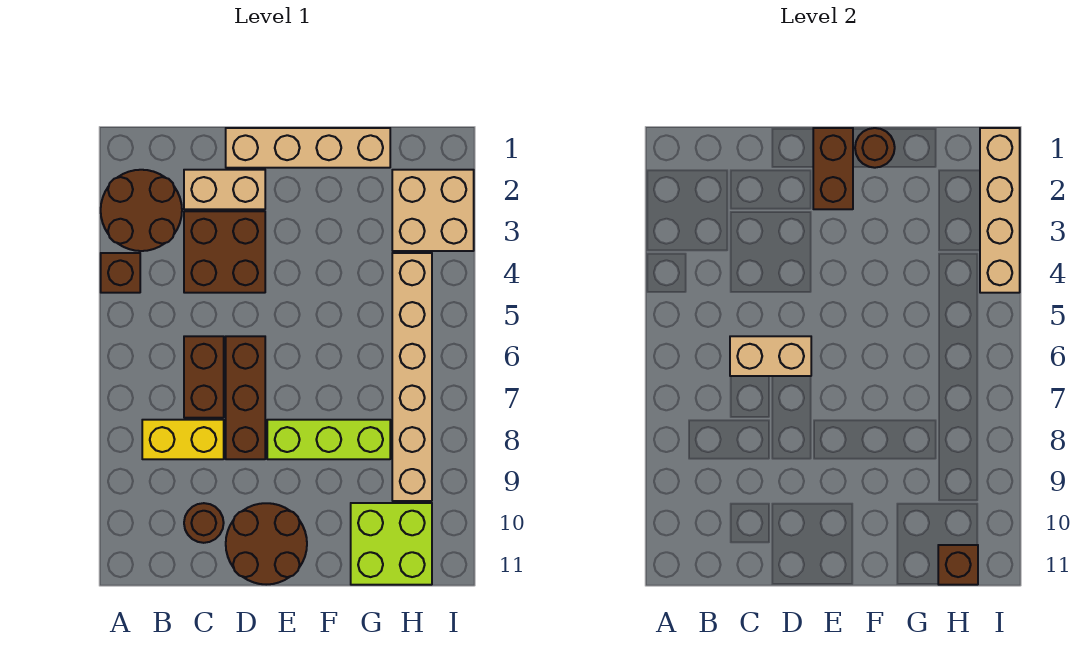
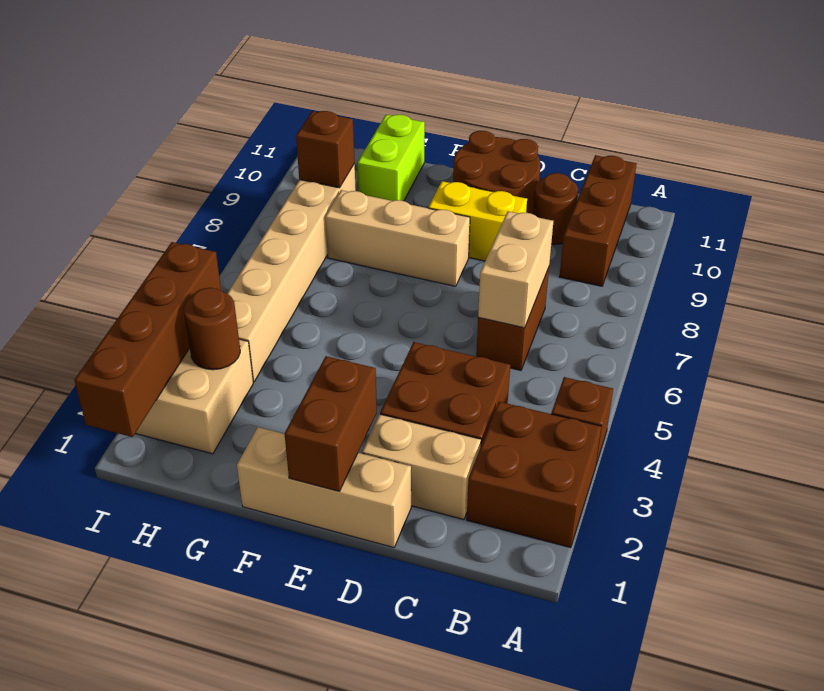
brown 2x2 round brick [101,170,182,251] -> brown 2x2 brick [467,402,602,548]
yellow 1x2 brick [142,420,224,459] -> yellow 1x2 brick moved to [428,181,527,261]
tan 1x2 brick [730,336,811,376] -> tan 1x2 brick turned to [478,211,553,328]
tan 1x4 brick [226,128,390,168] -> tan 1x3 brick [237,427,411,548]
brown 1x3 brick [226,336,265,459] -> brown 1x3 brick moved to [560,155,637,286]
lime 1x3 brick [267,420,390,459] -> tan 1x3 brick [325,190,470,286]
brown 1x1 round brick [855,128,895,168] -> brown 1x1 round brick moved to [184,288,240,370]
lime 2x2 brick [351,503,432,585] -> lime 1x2 brick [357,115,425,201]
brown 1x1 brick [938,545,978,585] -> brown 1x1 brick moved to [296,111,355,188]
tan 1x4 brick [980,128,1020,293] -> brown 1x4 brick [74,242,221,437]

